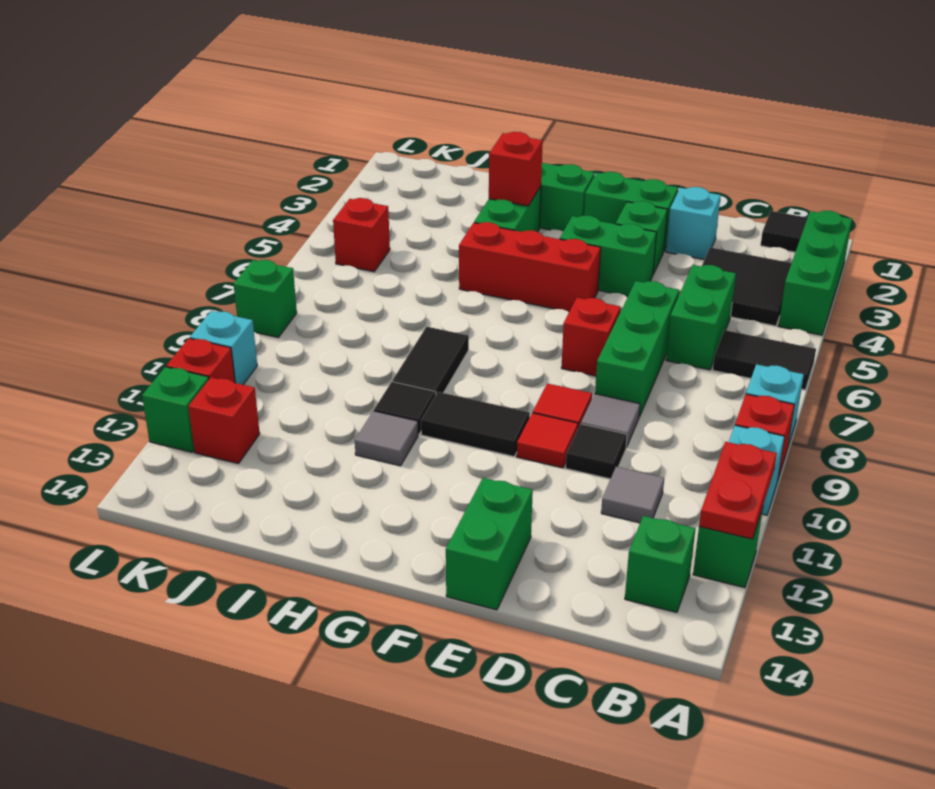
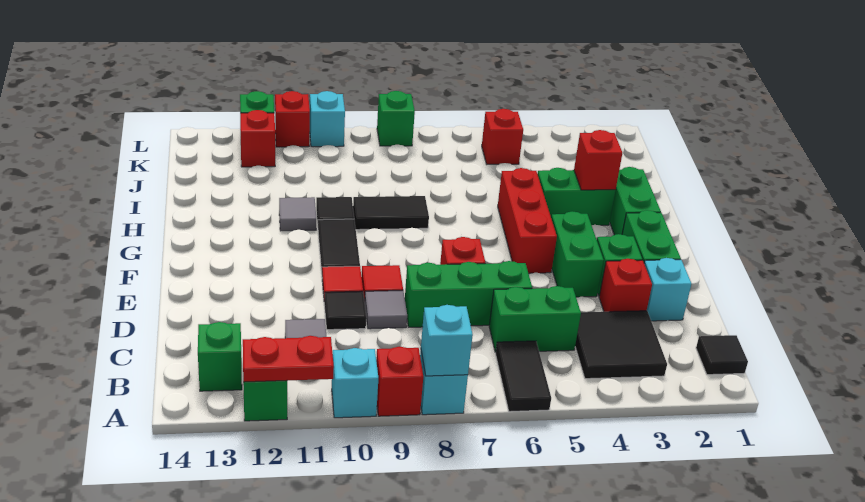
green 1x3 brick [779,211,852,335] -> none
none -> cyan 1x1 brick [421,305,473,376]
none -> red 1x1 brick [599,259,652,312]
green 1x2 brick [446,478,533,610] -> none

